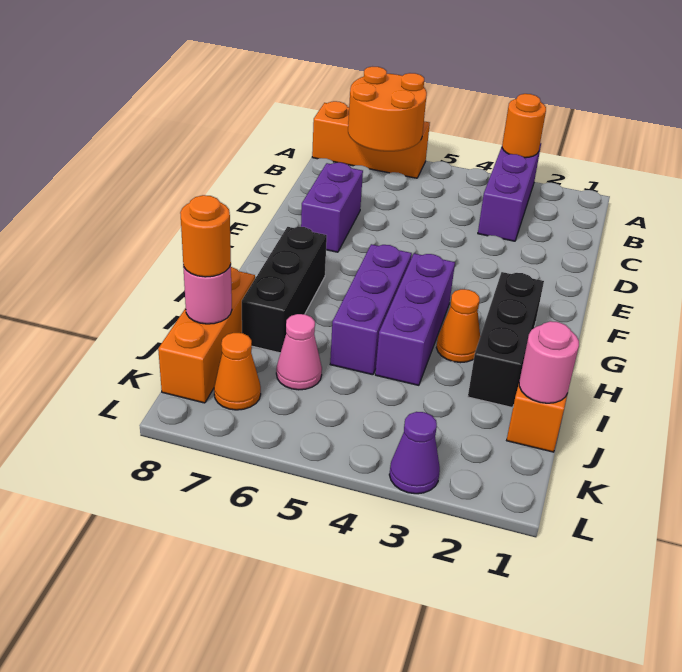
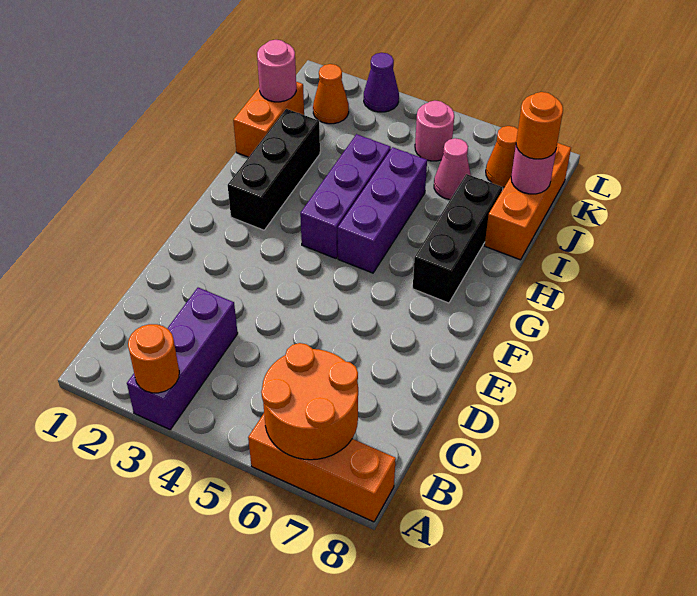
purple 1x2 brick [301,163,363,252] -> none
orange 1x1 cone [436,289,480,363] -> orange 1x1 cone moved to [313,64,349,124]
none -> pink 1x1 round brick [415,101,454,161]

